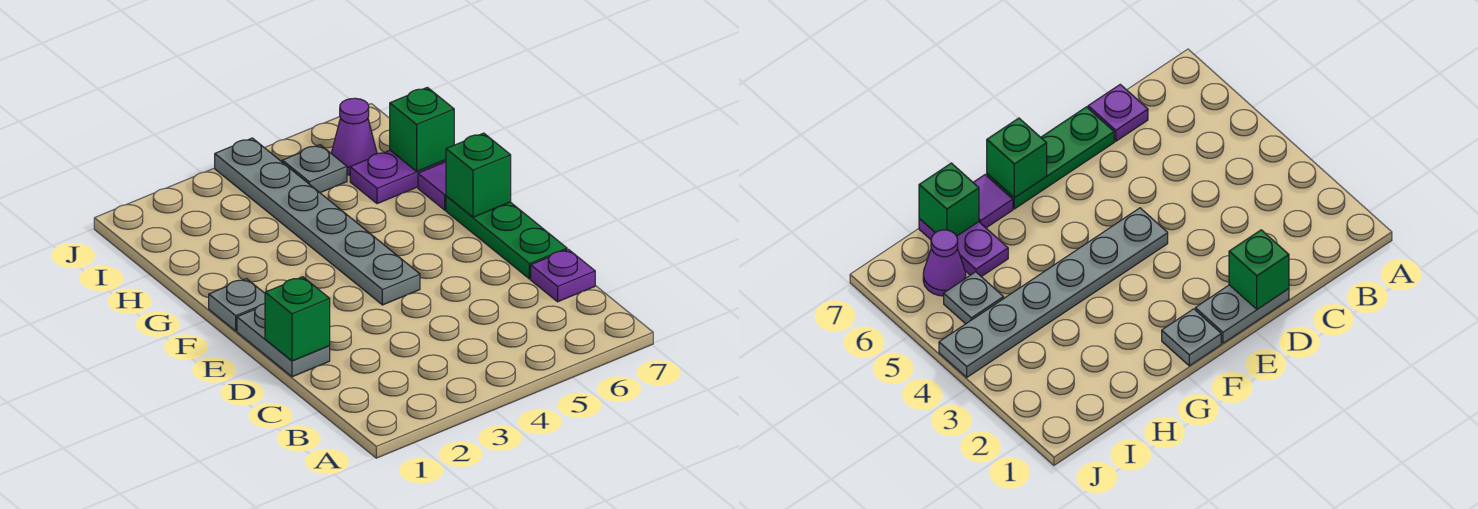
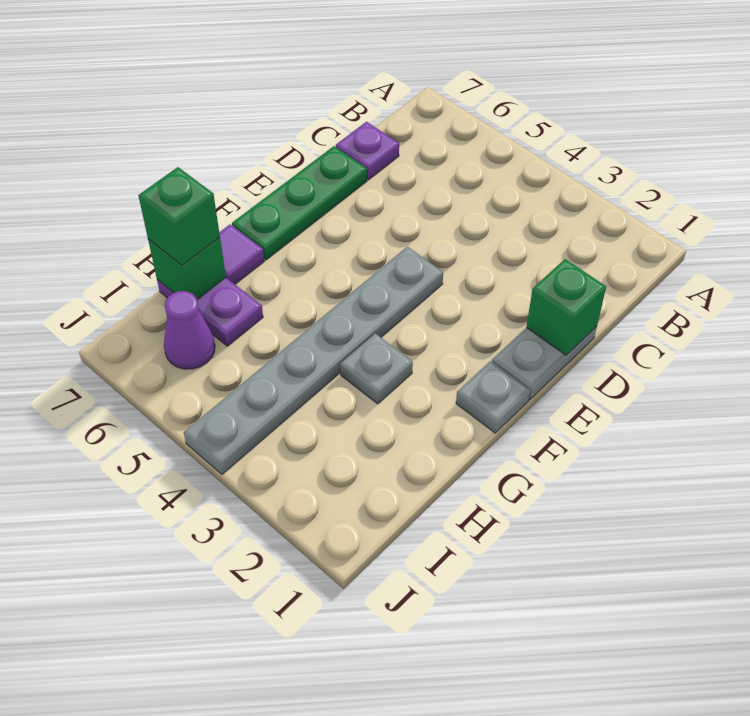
green 1x1 brick [446,133,511,217] -> green 1x1 brick moved to [138,167,220,265]
grey 1x1 plate [282,145,347,193] -> grey 1x1 plate moved to [340,333,413,404]

